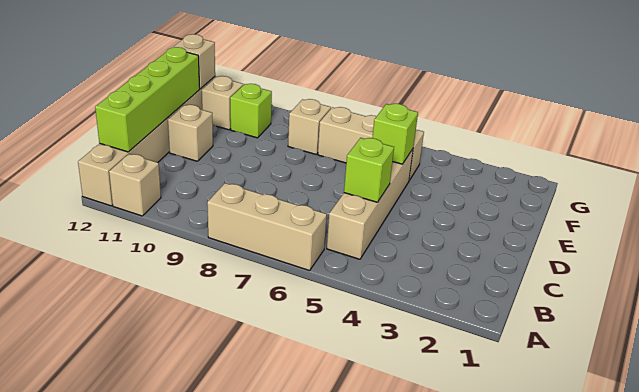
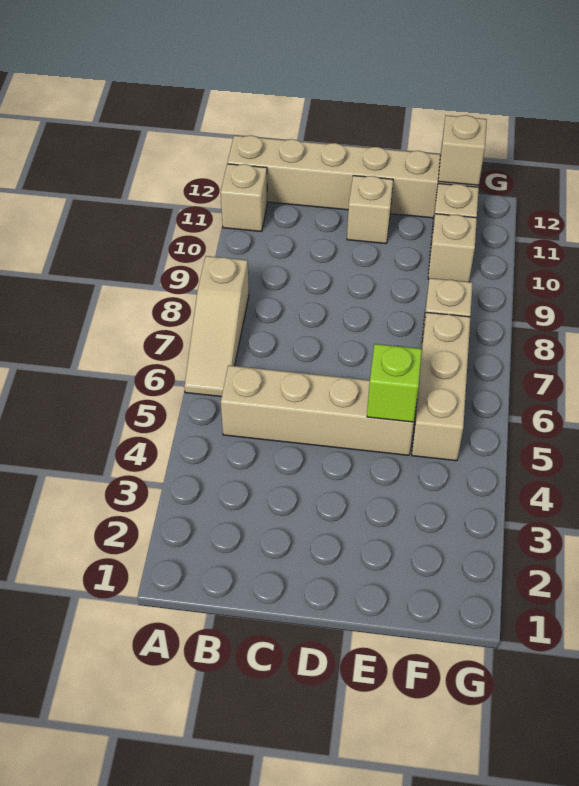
tan 1x3 brick [207,183,327,271] -> tan 1x3 slope [184,256,249,397]
lime 1x4 brick [95,47,200,152] -> none
lime 1x1 brick [344,138,394,202] -> none
lime 1x1 brick [230,84,272,138] -> tan 1x1 brick [428,214,477,282]

